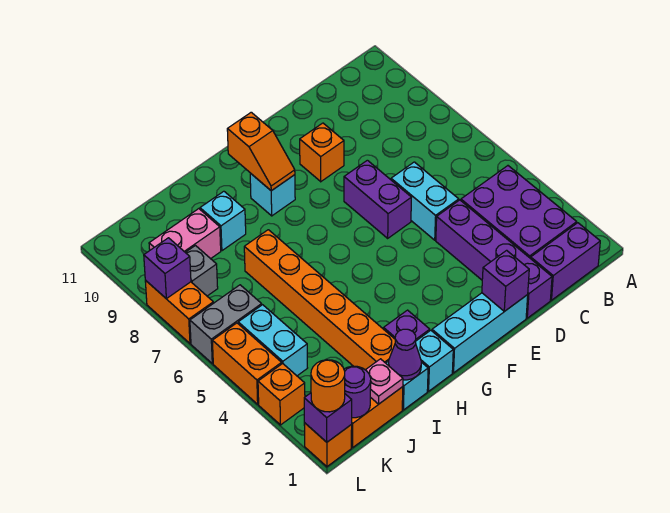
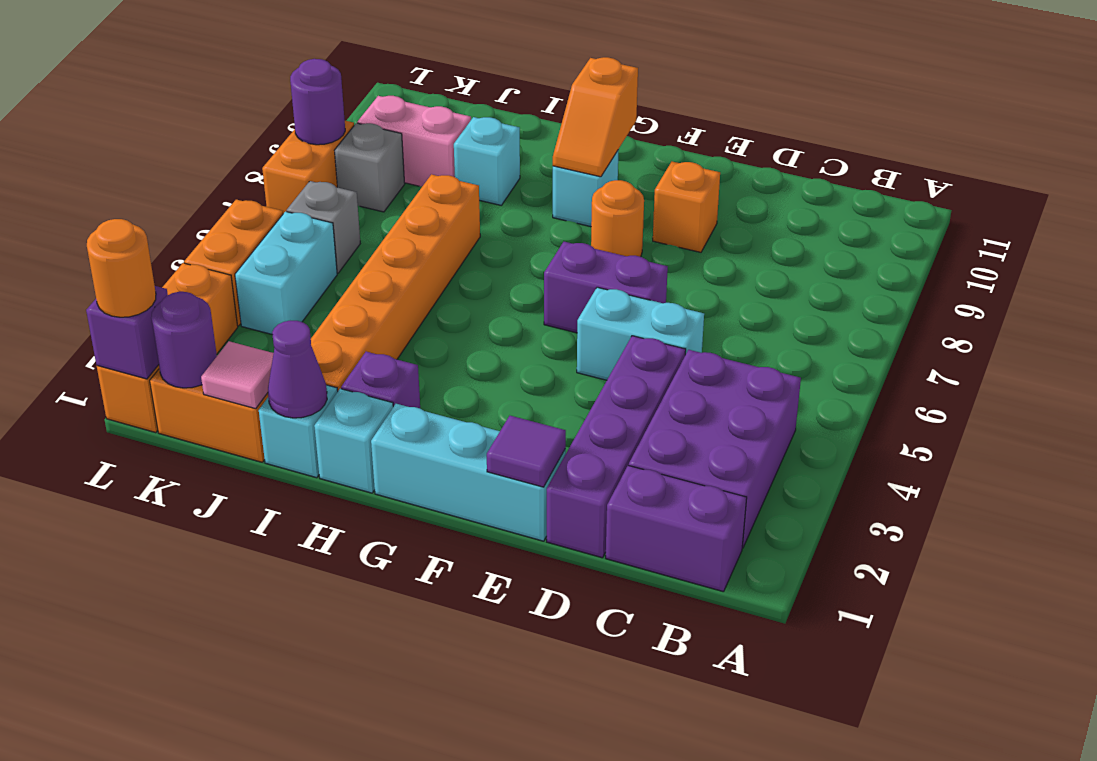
cyan 1x2 brick [391,162,459,240] -> cyan 1x2 brick turned to [577,287,704,380]
purple 1x1 brick [482,250,529,311] -> purple 1x1 tile [487,416,566,487]
purple 1x2 brick [344,160,411,238] -> purple 1x2 brick turned to [544,242,668,333]
none -> orange 1x1 round brick [591,180,644,257]
pink 1x1 plate [366,359,403,404] -> pink 1x1 tile [201,341,274,409]
grey 1x2 brick [190,285,262,363] -> grey 1x1 brick [287,181,360,273]
purple 1x1 brick [144,238,191,299] -> purple 1x1 round brick [290,59,345,145]

